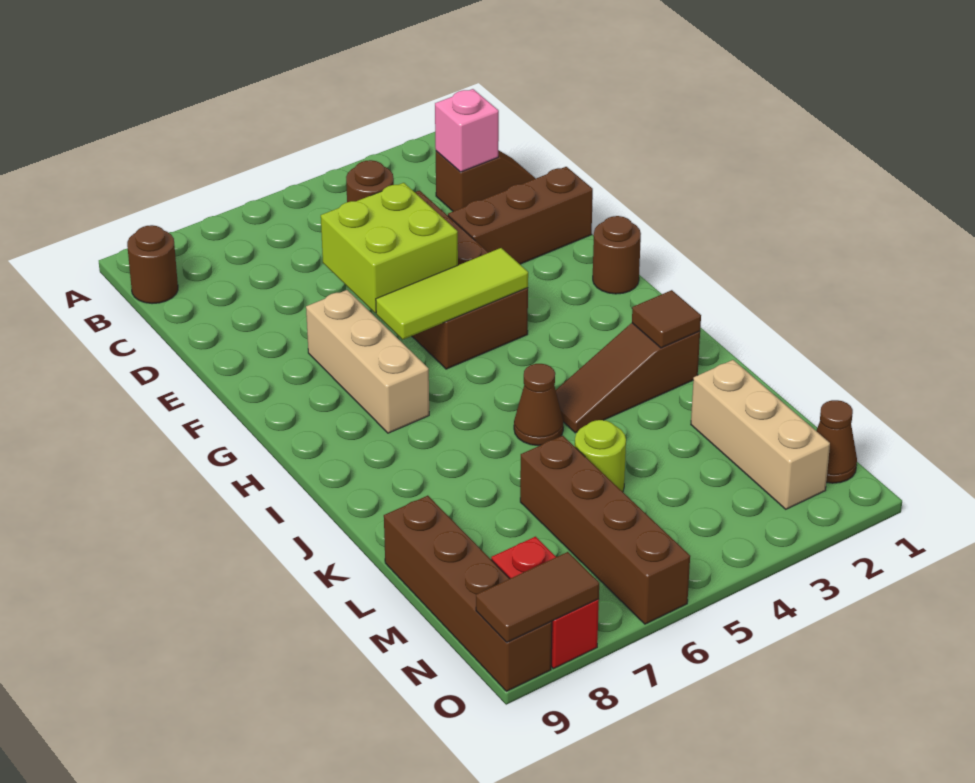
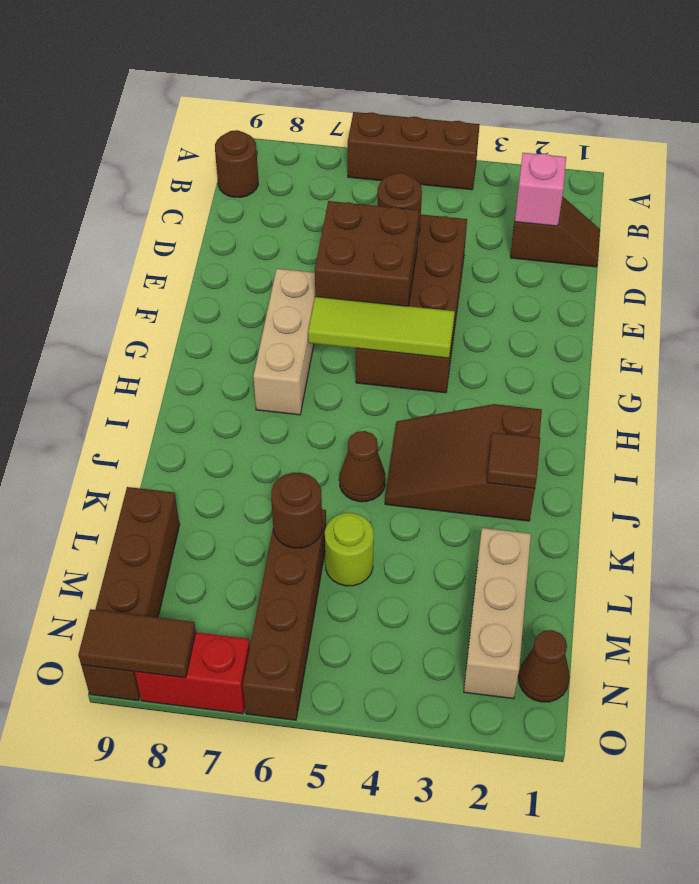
brown 1x3 brick [448,167,593,264] -> brown 1x3 brick moved to [348,112,480,190]
lime 2x2 brick [321,183,458,313] -> brown 2x2 brick [315,201,419,306]
brown 1x1 round brick [593,216,641,294] -> brown 1x1 round brick moved to [271,473,322,548]
brown 1x3 slope [556,323,700,433] -> brown 2x3 slope [385,404,542,521]
red 1x2 brick [491,537,599,669] -> red 1x2 brick turned to [135,632,250,714]

